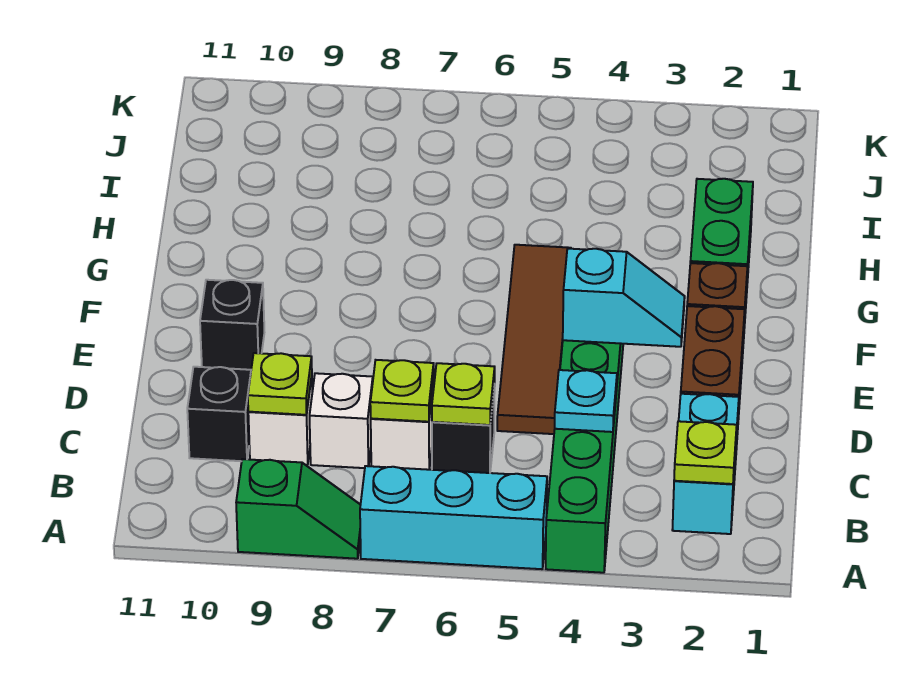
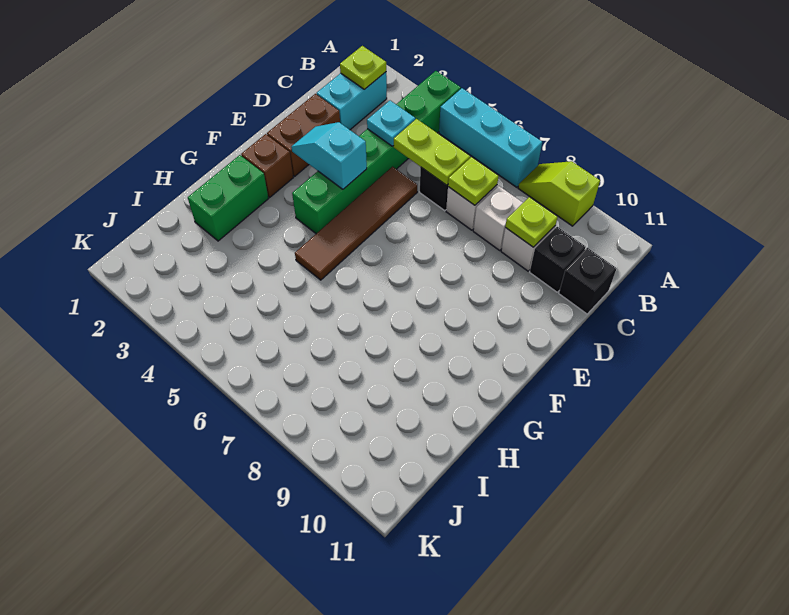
green 1x2 slope [236,459,360,559] -> lime 1x2 slope [518,161,600,226]
lime 1x1 plate [432,363,495,425] -> lime 1x2 plate [394,119,470,185]
black 1x1 brick [200,280,264,370] -> black 1x1 brick moved to [559,248,617,314]

